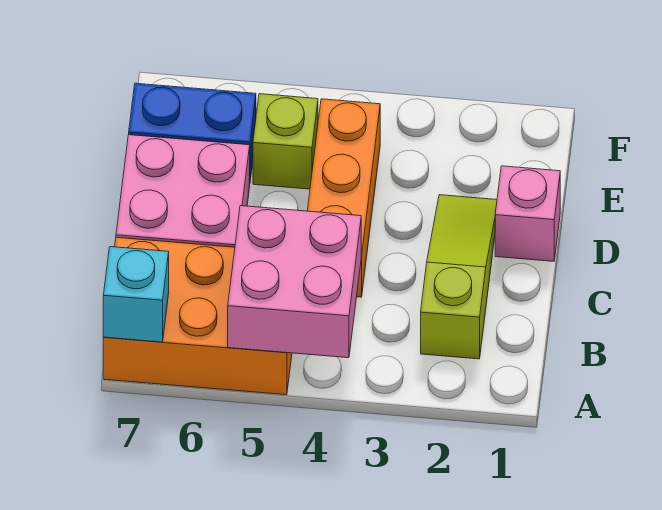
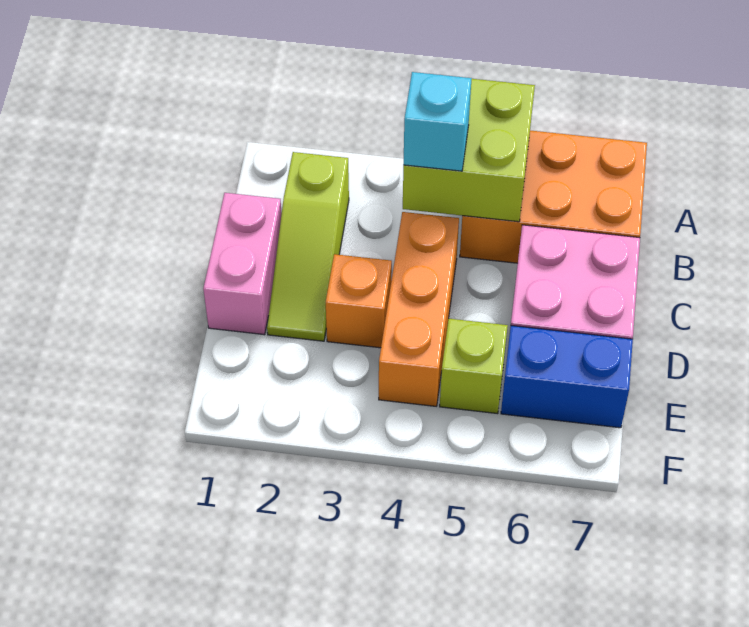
pink 2x2 brick [228,206,361,358] -> lime 2x2 brick [403,79,535,222]
cyan 1x1 brick [103,247,169,342] -> cyan 1x1 brick moved to [403,72,472,171]
pink 1x1 brick [495,166,560,261] -> pink 1x2 brick [203,193,282,335]
none -> orange 1x1 brick [326,254,392,348]

